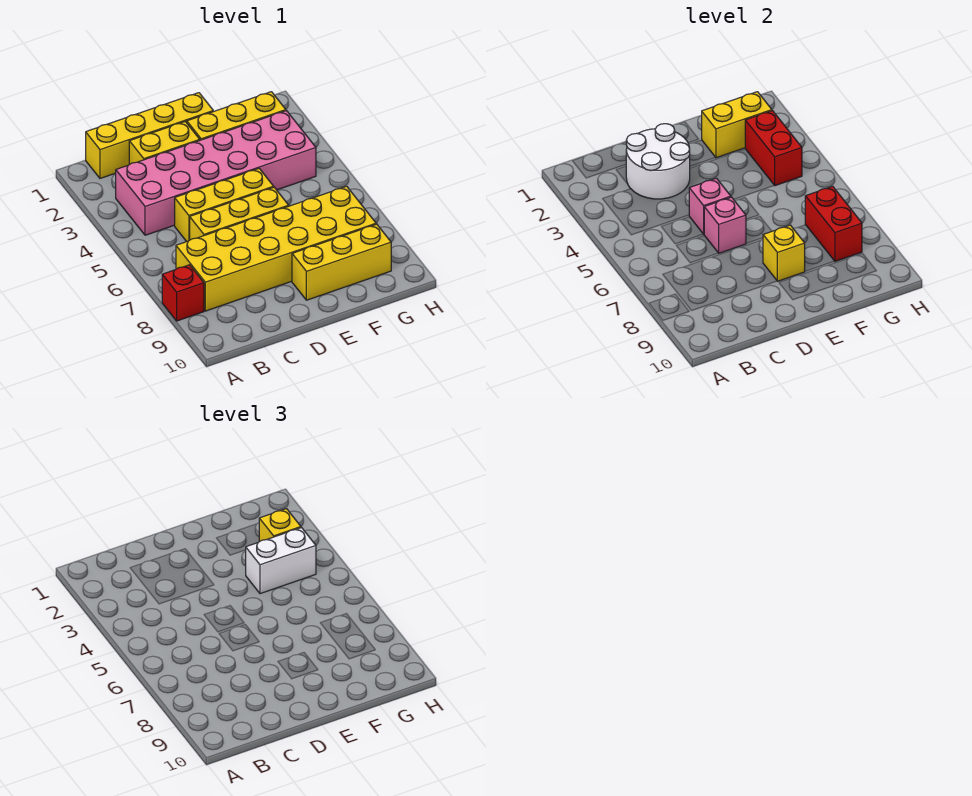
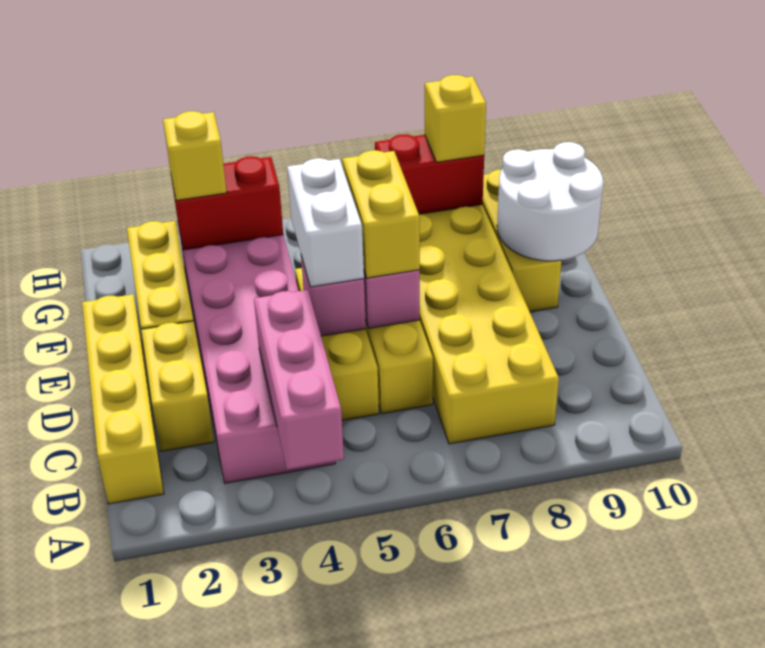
none -> pink 1x3 brick [254,290,344,469]
red 1x1 brick [162,265,204,321] -> none
white 2x2 round brick [626,124,690,199] -> white 2x2 round brick moved to [497,142,603,261]
yellow 1x1 brick [763,225,805,281] -> yellow 1x1 brick moved to [425,75,486,162]
yellow 1x2 brick [702,92,772,158] -> yellow 1x2 brick moved to [342,150,420,278]
white 1x2 brick [246,528,316,594] -> white 1x2 brick moved to [287,158,364,287]

